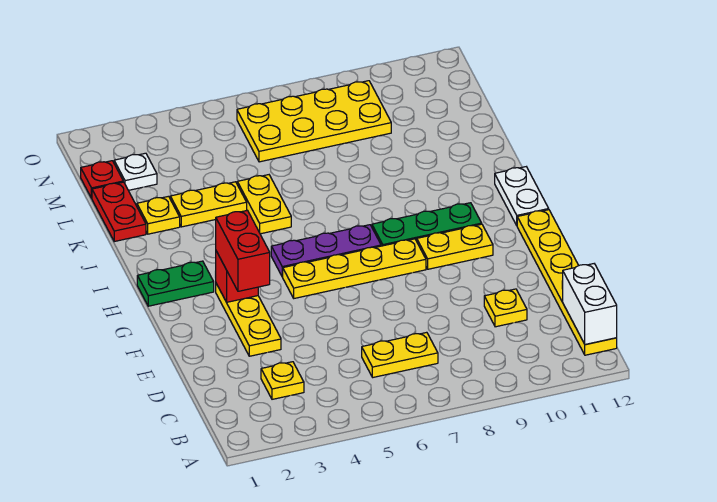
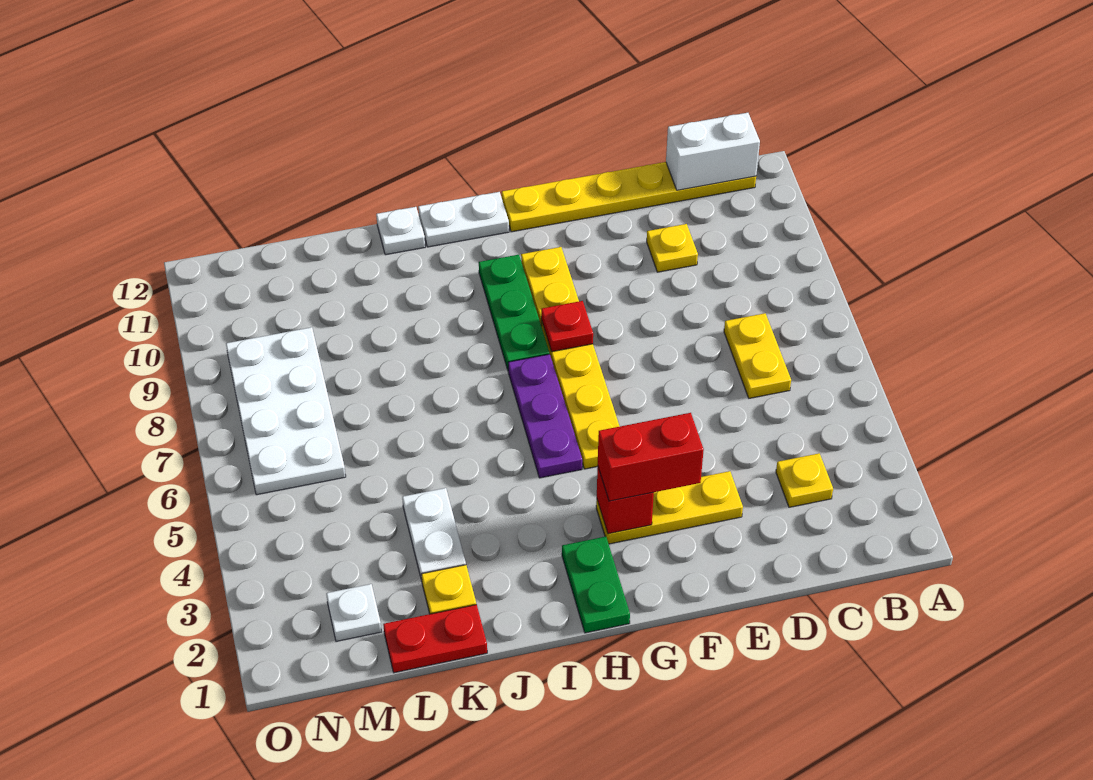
yellow 1x2 plate [237,175,291,234] -> none
none -> white 1x1 plate [376,207,425,255]
yellow 1x2 plate [170,182,247,227] -> white 1x2 plate [402,488,466,581]
red 1x1 plate [81,161,123,198] -> red 1x1 plate moved to [541,301,593,352]
yellow 2x4 plate [237,81,391,162] -> white 2x4 plate [226,327,346,495]

